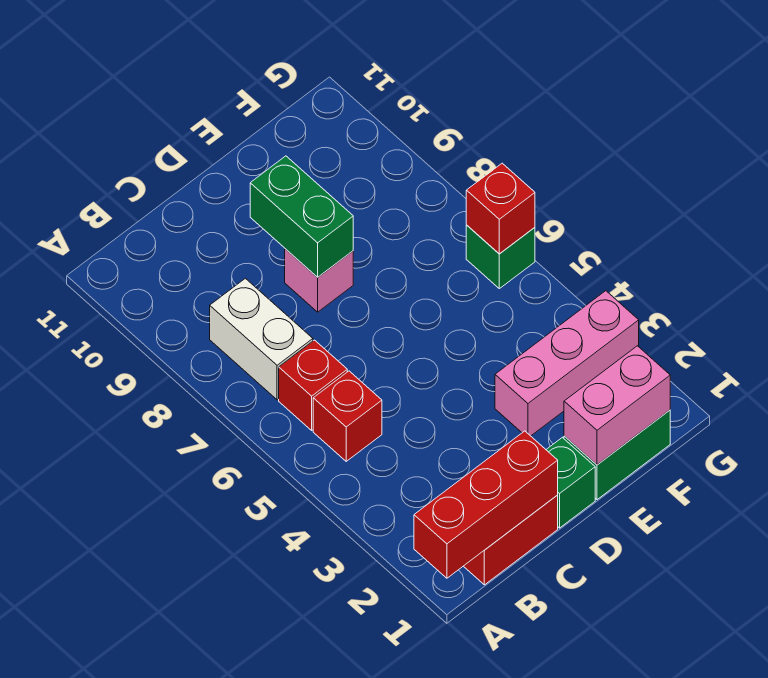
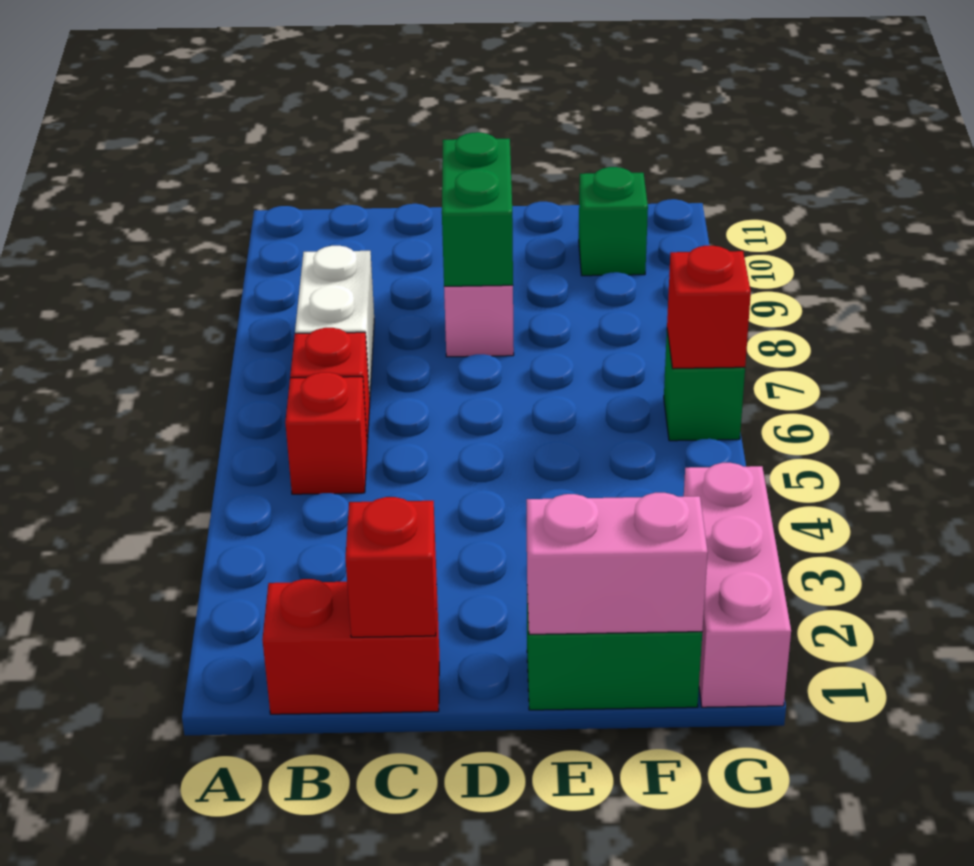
red 1x3 brick [414,431,558,578] -> red 1x1 brick [345,497,437,637]
green 1x1 brick [546,437,595,528] -> green 1x1 brick moved to [579,167,648,276]
pink 1x3 brick [495,291,639,436] -> pink 1x3 brick turned to [684,463,791,707]

